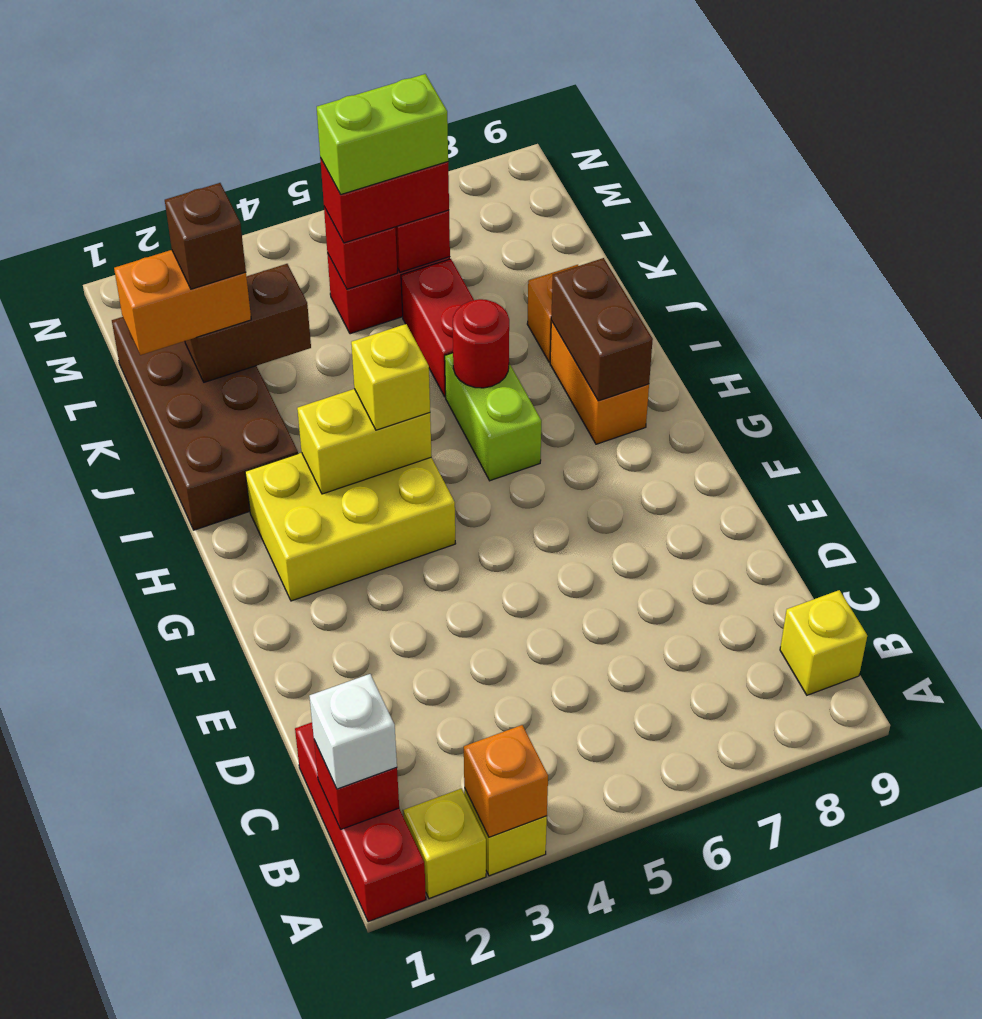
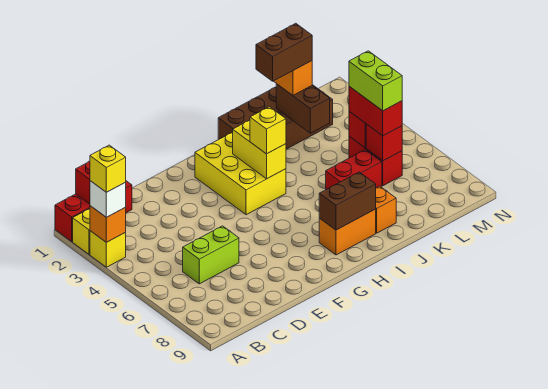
white 1x1 brick [309,674,397,789] -> white 1x1 brick moved to [90,181,126,217]
yellow 1x1 brick [780,590,867,695] -> yellow 1x1 brick moved to [90,145,126,192]
lime 1x2 brick [445,353,541,481] -> lime 1x2 brick moved to [183,226,239,284]
red 1x1 round brick [453,299,509,388] -> none
brown 1x1 brick [165,183,246,289] -> brown 1x2 brick [256,23,312,81]

